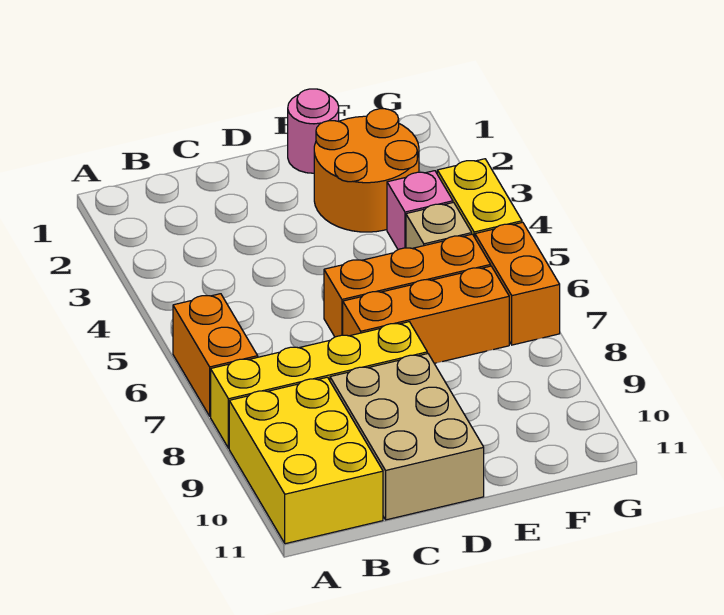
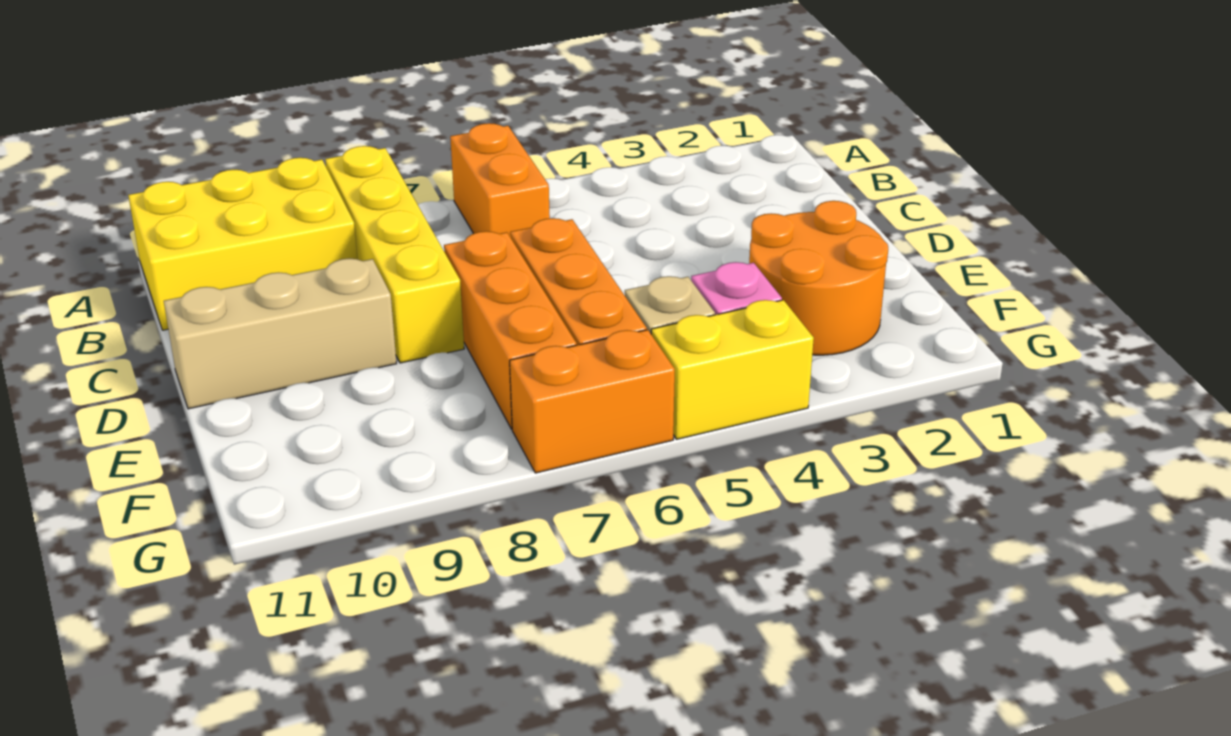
orange 1x2 brick [173,294,258,416] -> orange 1x2 brick turned to [450,123,550,237]
tan 2x3 brick [330,354,484,520] -> tan 1x3 brick [164,258,397,409]
pink 1x1 round brick [288,89,339,173] -> none

